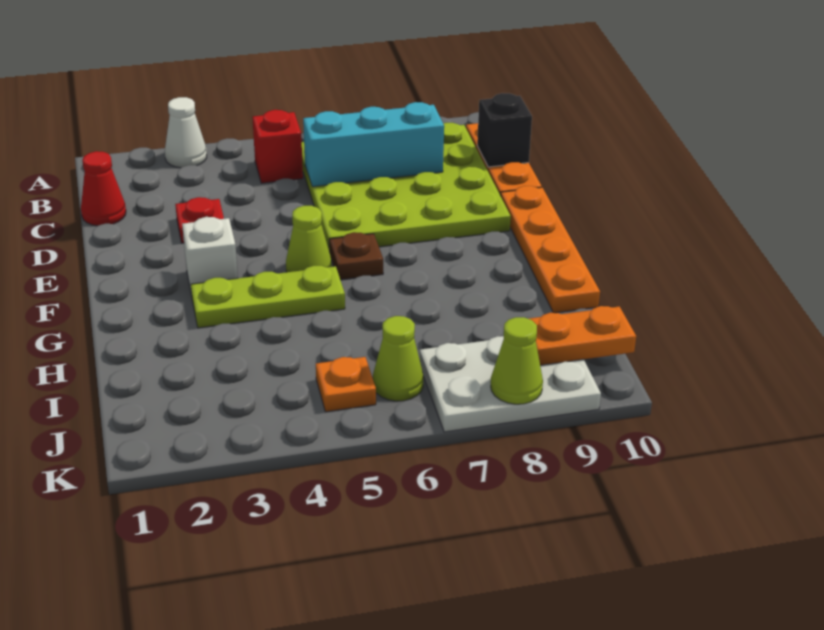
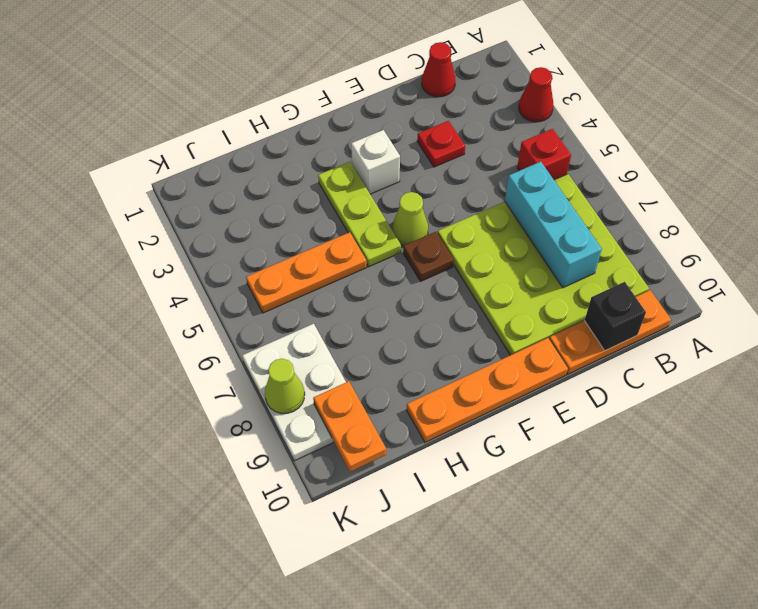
white 1x1 cone [165,97,207,168] -> red 1x1 cone [519,67,554,122]
orange 1x1 plate [316,357,376,412] -> orange 1x3 plate [246,232,367,313]
lime 1x1 cone [373,316,424,401] -> none

